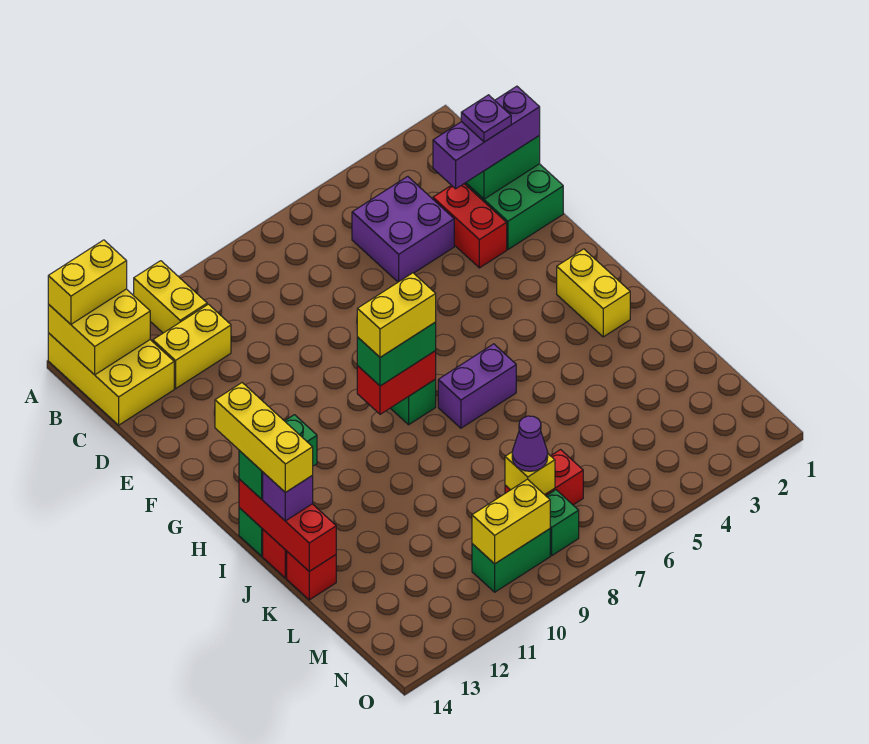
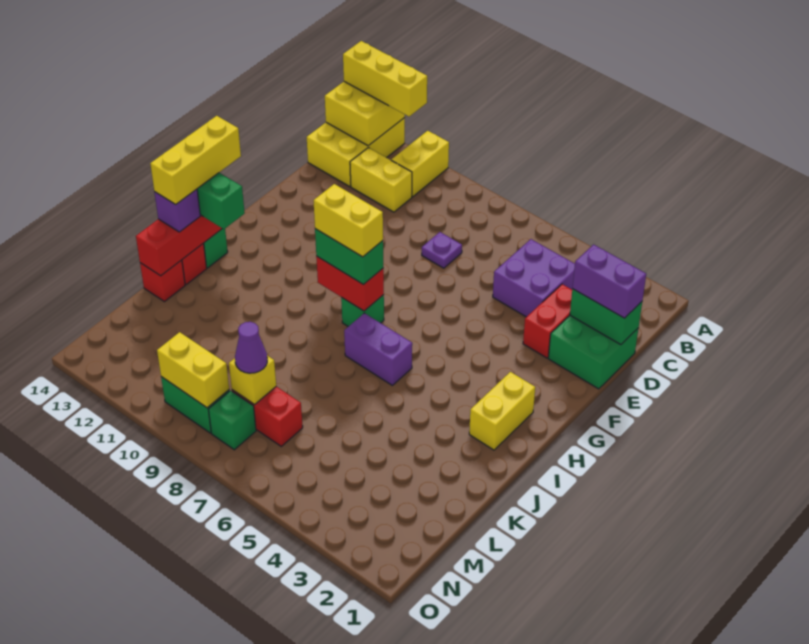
yellow 1x2 brick [48,240,127,324] -> yellow 1x3 brick [343,41,427,117]
purple 1x3 brick [433,86,540,189] -> purple 1x2 brick [572,244,646,318]
purple 1x1 plate [461,95,511,142] -> purple 1x1 plate moved to [422,232,462,268]

